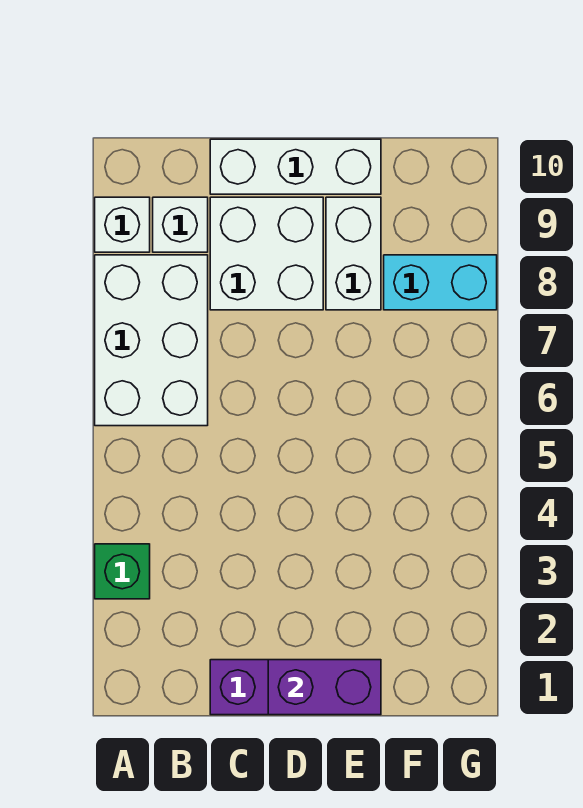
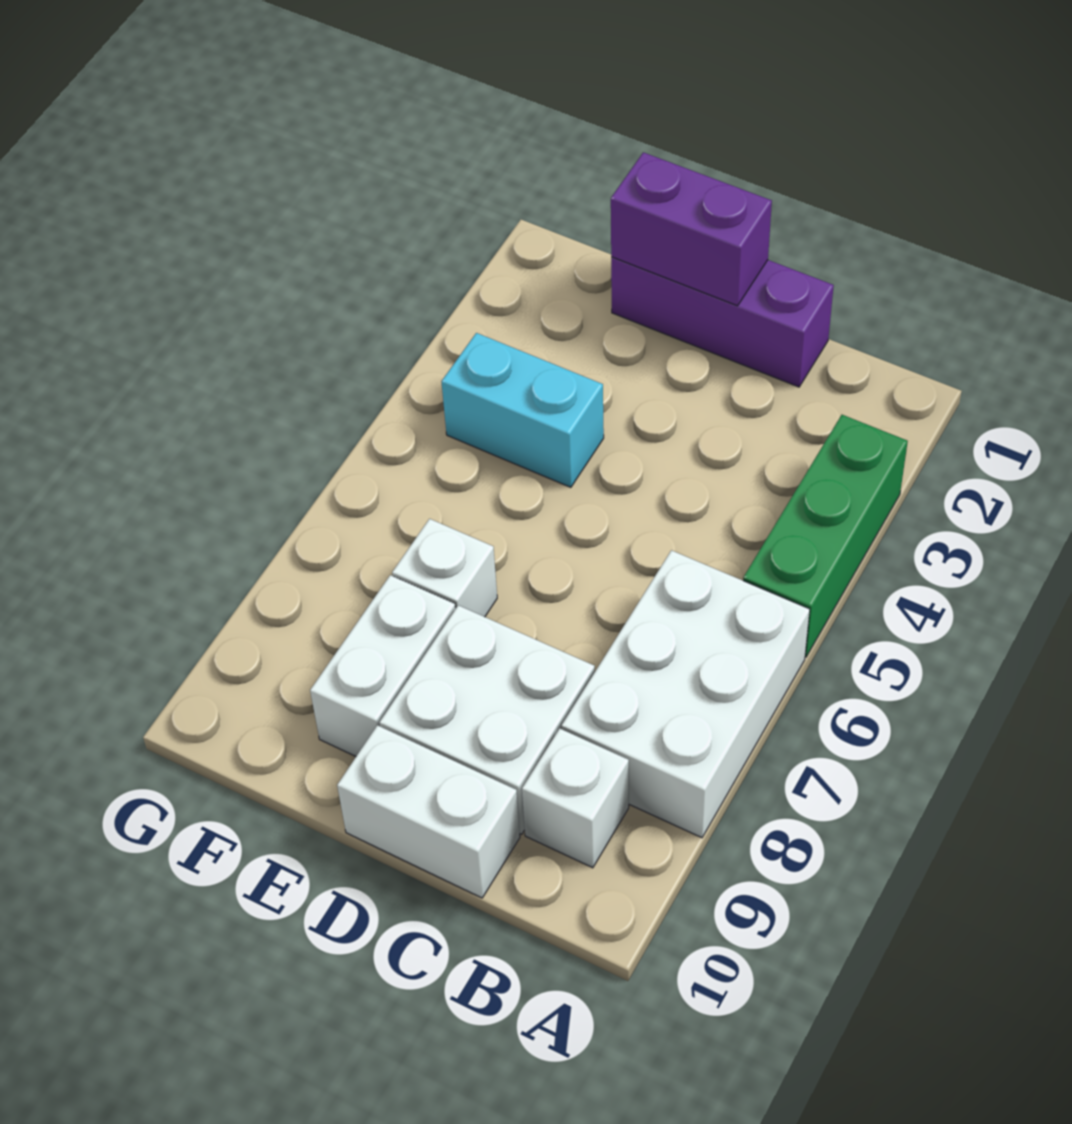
green 1x1 brick [95,544,150,599] -> green 1x3 brick [743,415,908,657]
white 1x1 brick [95,197,150,252] -> white 1x1 brick moved to [392,519,497,617]
white 1x3 brick [210,139,381,194] -> white 1x2 brick [337,725,520,898]
cyan 1x2 brick [384,255,497,310] -> cyan 1x2 brick moved to [441,333,604,487]

